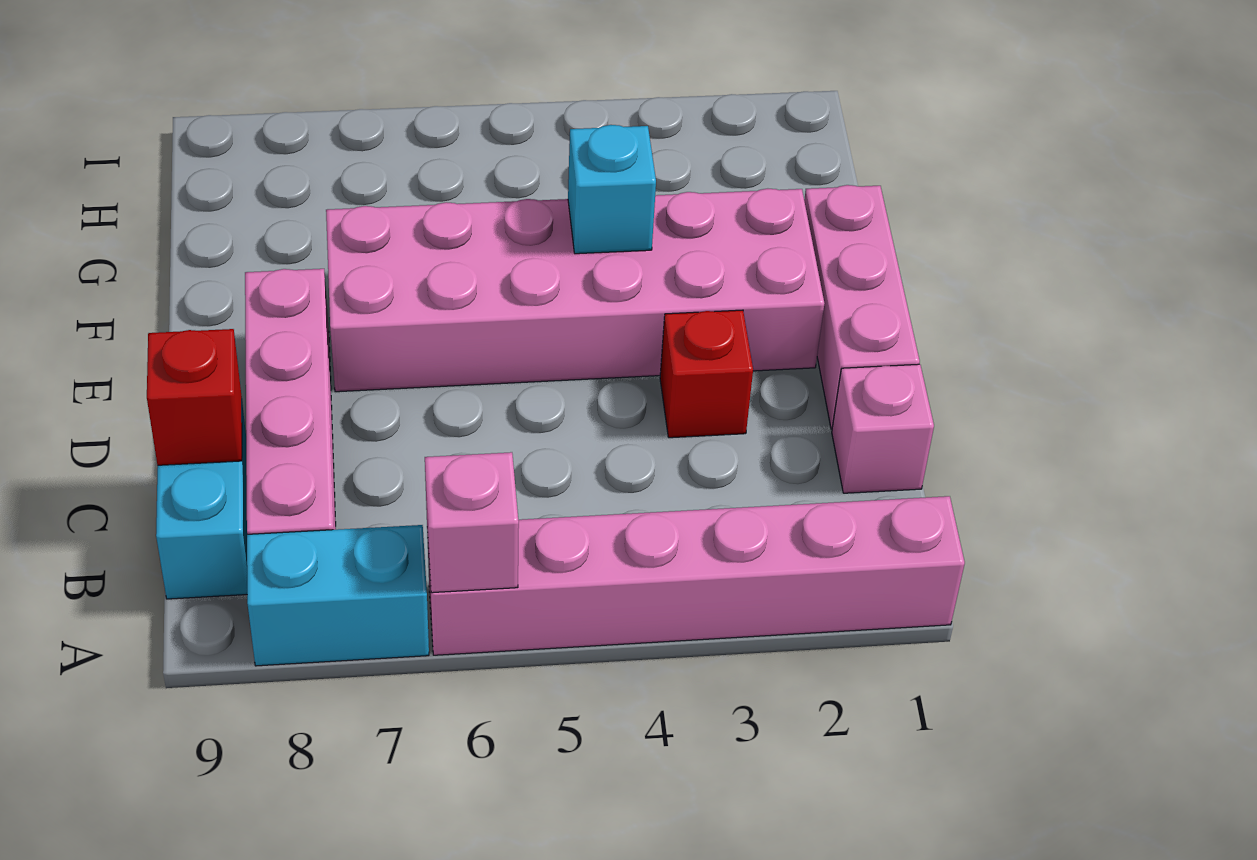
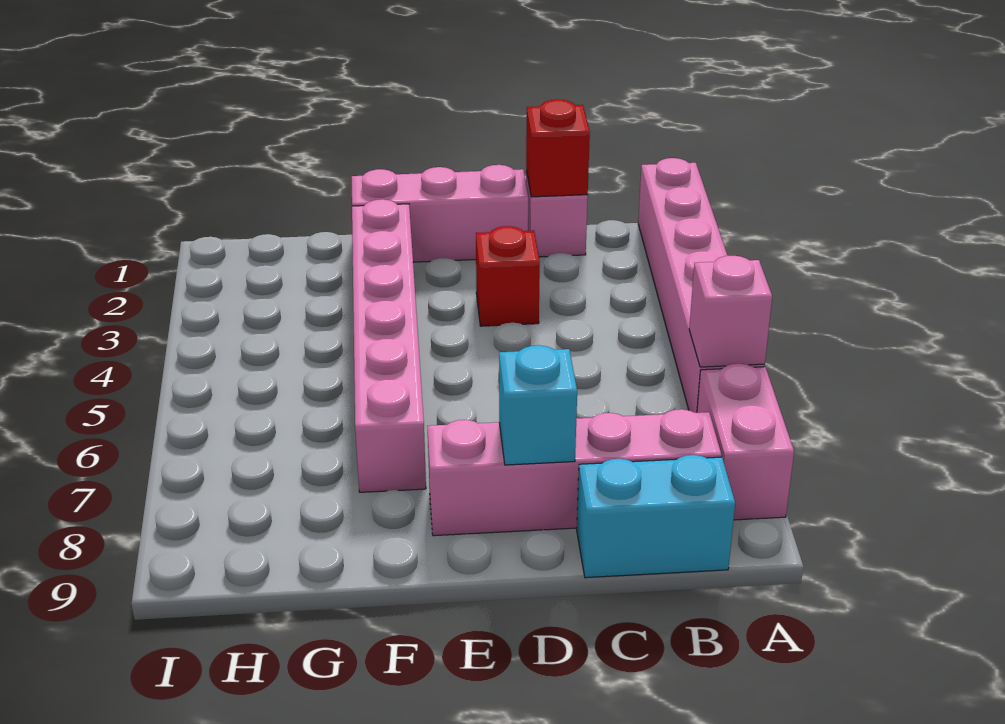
cyan 1x2 brick [247,525,429,666] -> pink 1x2 brick [697,364,794,520]
red 1x1 brick [147,329,242,465] -> red 1x1 brick moved to [526,99,590,197]
pink 2x6 brick [326,189,824,392] -> pink 1x6 brick [352,199,426,492]
cyan 1x1 brick [568,125,656,254] -> cyan 1x1 brick moved to [499,345,577,465]

